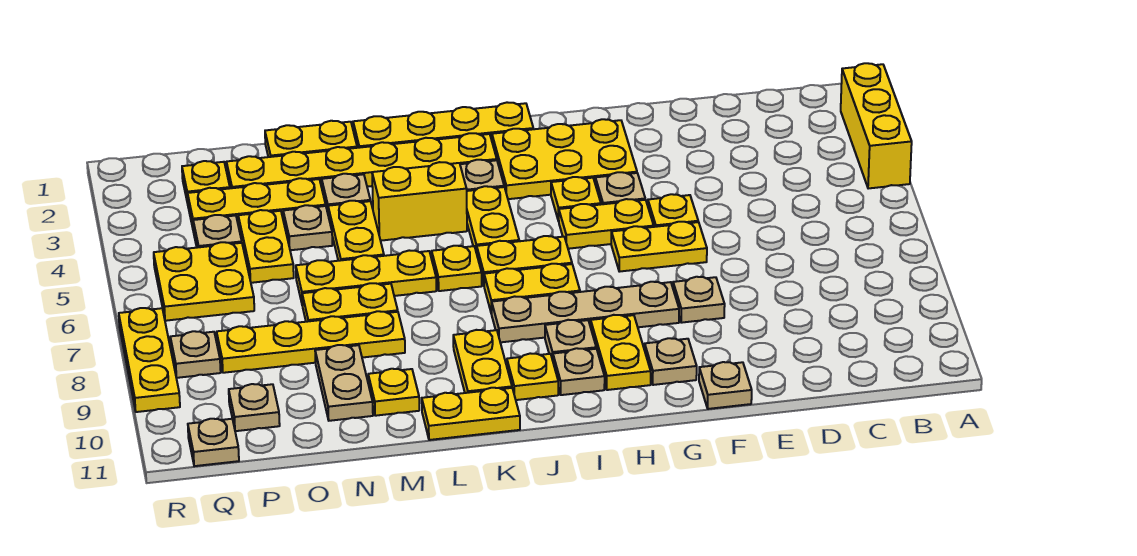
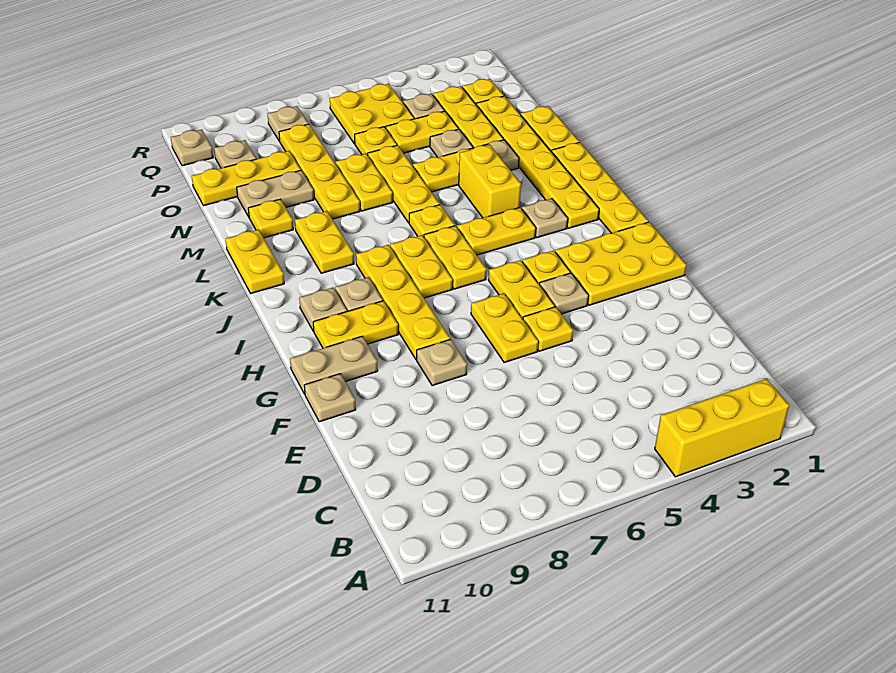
yellow 2x3 plate [492,119,637,199] -> yellow 2x3 plate turned to [555,222,686,305]
tan 1x4 plate [492,282,679,342] -> yellow 1x4 plate [356,245,450,359]
tan 1x1 plate [645,338,697,385] -> tan 1x2 plate [290,336,378,394]
yellow 1x1 plate [507,353,558,400] -> yellow 1x1 plate moved to [355,127,397,155]
yellow 1x2 plate [453,330,512,393] -> yellow 1x2 plate turned to [295,211,354,273]
yellow 1x3 plate [119,308,180,412] -> yellow 1x3 plate moved to [192,151,301,206]

